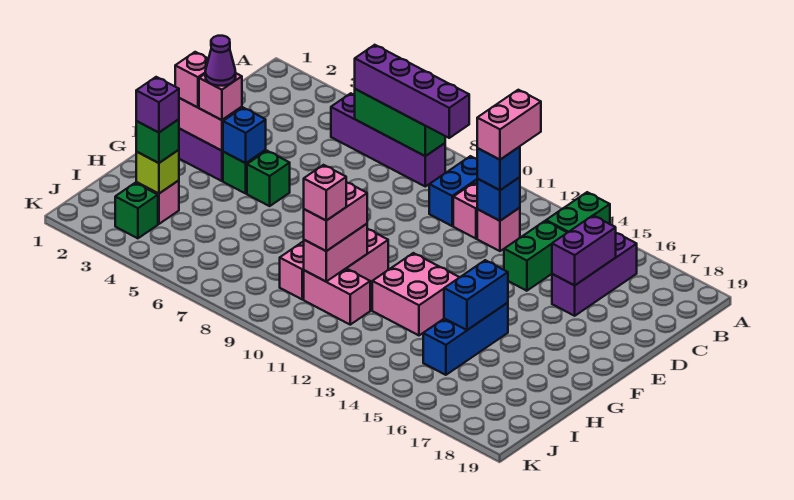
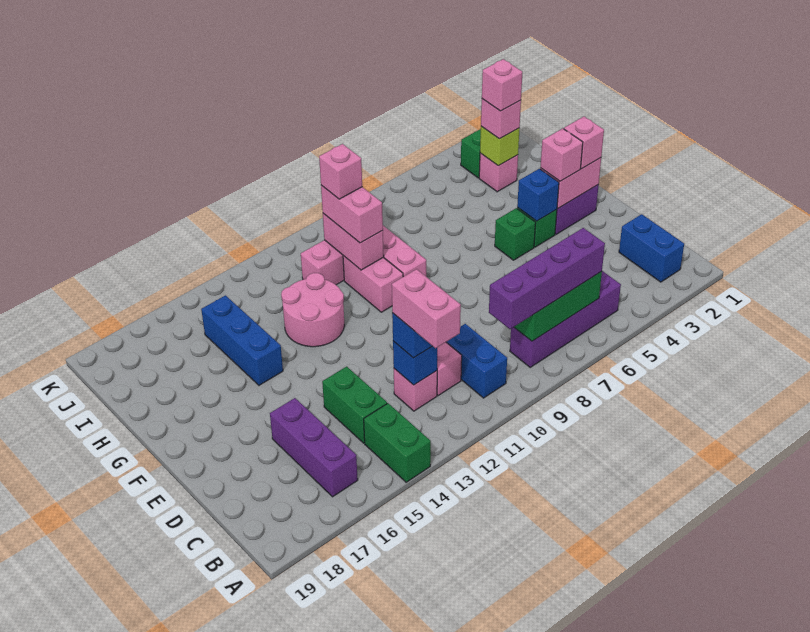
purple 1x2 brick [552,215,616,285] -> none
purple 1x1 cone [205,36,236,86] -> none
pink 2x2 brick [372,253,459,335] -> pink 2x2 round brick [281,273,344,347]
blue 1x2 brick [444,260,508,330] -> blue 1x2 brick moved to [619,214,684,282]
green 1x1 brick [136,119,179,163] -> pink 1x1 brick [481,99,521,139]
purple 1x1 brick [136,77,179,133] -> pink 1x1 brick [482,59,522,111]

